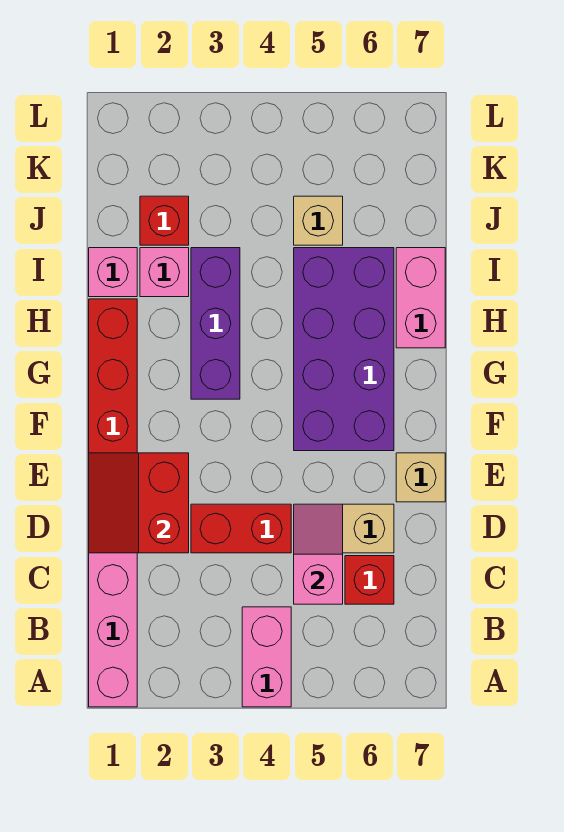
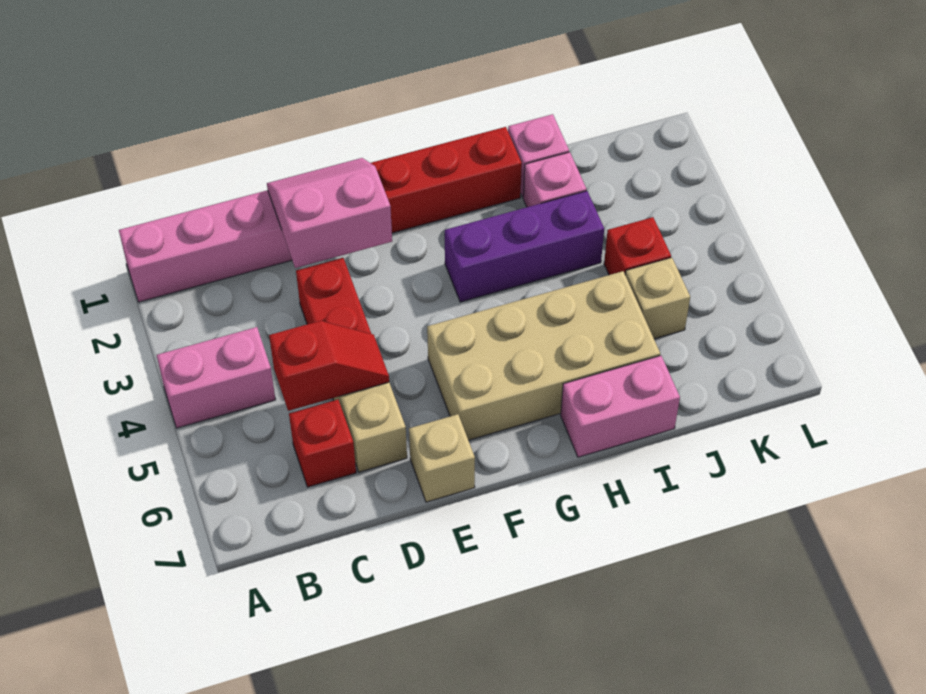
pink 1x2 slope [294,504,343,604] -> red 1x2 slope [269,321,389,411]
red 2x2 slope [89,453,189,553] -> pink 2x2 slope [267,158,392,268]
purple 2x4 brick [294,248,394,451] -> tan 2x4 brick [427,271,660,440]
red 1x1 brick [140,196,189,245] -> red 1x1 brick moved to [604,217,671,275]

